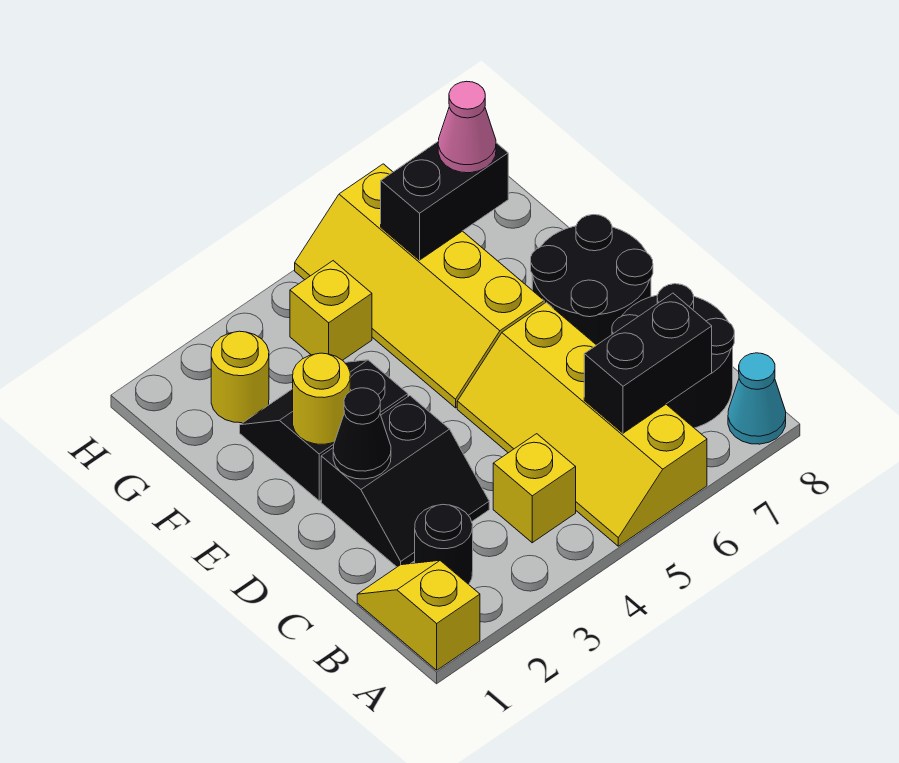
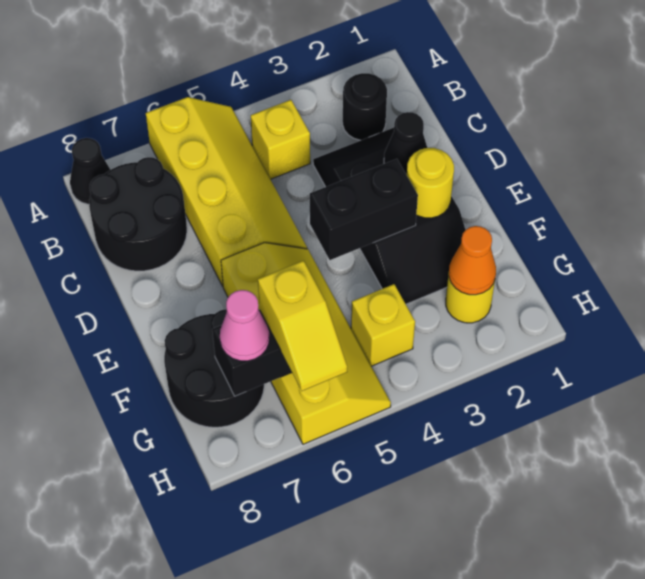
yellow 1x2 slope [357,560,480,670] -> yellow 1x2 slope moved to [258,261,347,391]
cyan 1x1 cone [728,353,786,444] -> black 1x1 cone [70,138,111,204]
black 1x2 brick [584,293,712,433] -> black 1x2 brick moved to [310,159,418,260]
black 2x2 round brick [531,215,653,345] -> black 2x2 round brick moved to [164,309,264,427]
none -> orange 1x1 cone [449,226,496,295]

